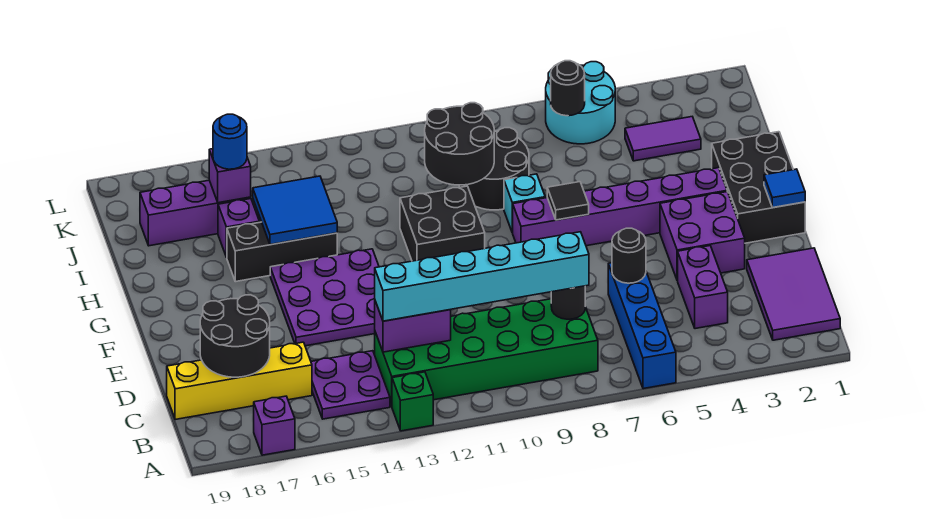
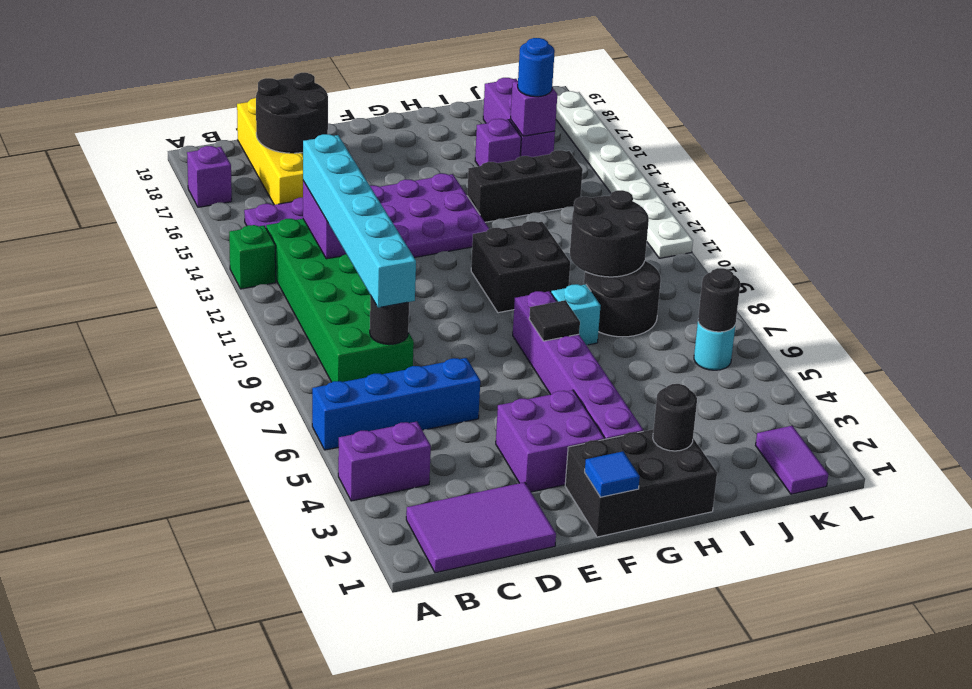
purple 1x2 brick [678,246,728,329] -> purple 1x2 brick moved to [338,422,431,501]
black 1x1 round brick [612,228,646,283] -> black 1x1 round brick moved to [653,384,697,451]
black 1x3 brick [227,222,337,282] -> black 1x3 brick turned to [467,150,583,222]
blue 2x2 tile [253,176,337,245] -> none
purple 1x2 tile [625,117,701,161] -> purple 1x2 tile moved to [756,426,828,494]
cyan 2x2 round brick [546,62,615,144] -> cyan 1x1 round brick [694,322,735,370]
none -> white 1x8 plate [556,91,693,258]

